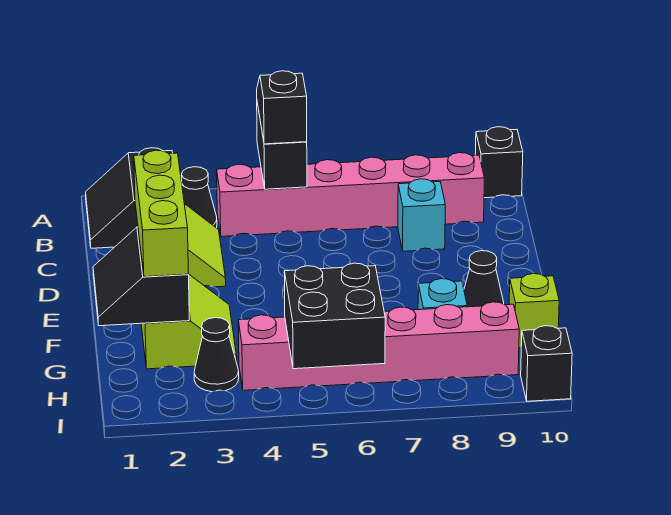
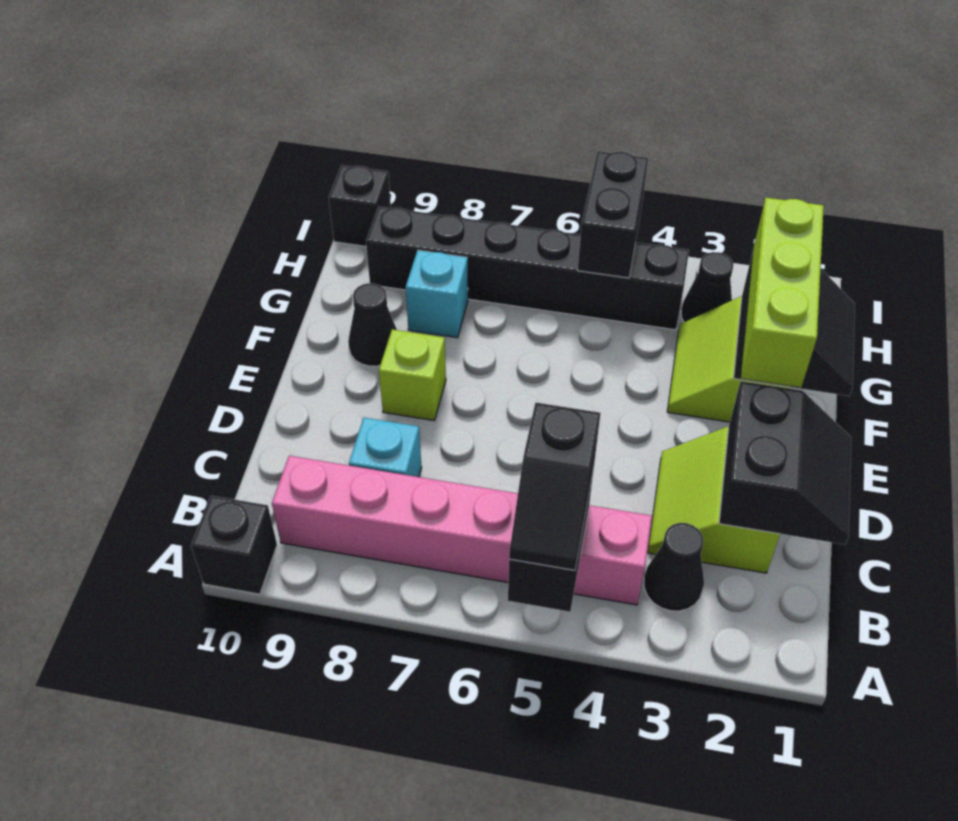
lime 1x1 brick [509,274,559,348] -> lime 1x1 brick moved to [379,329,446,420]
pink 1x6 brick [238,302,519,390] -> black 1x6 brick [366,206,689,330]
black 2x2 brick [284,263,385,369] -> black 1x2 brick [578,151,648,278]

